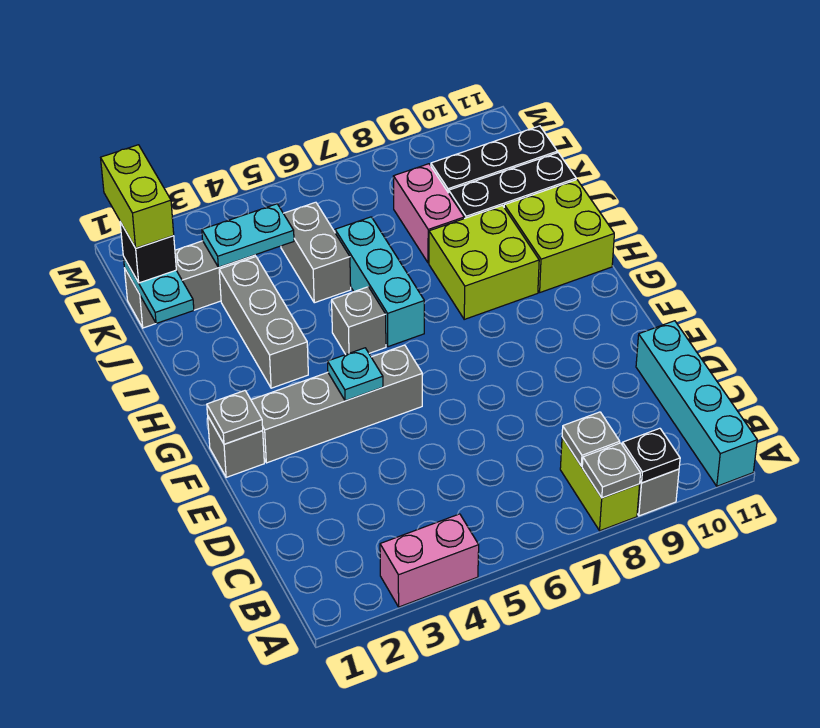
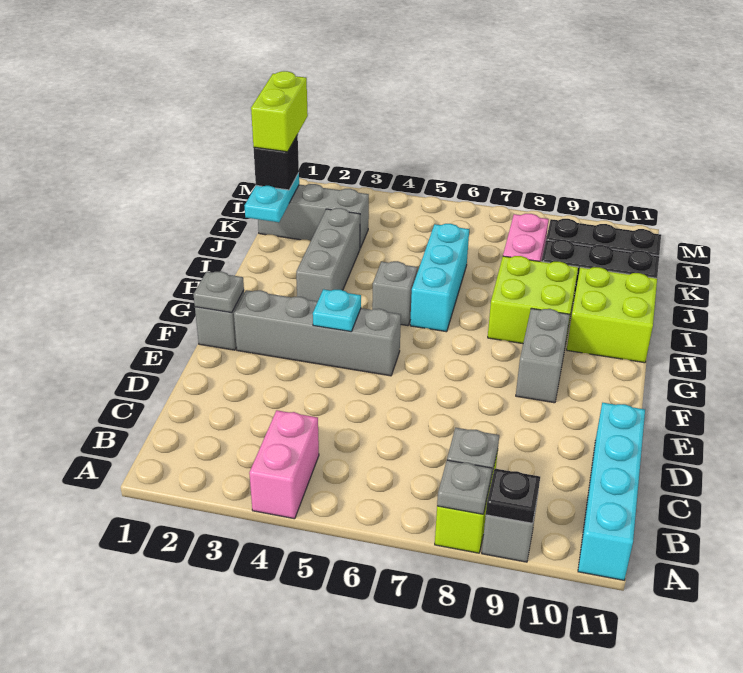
pink 1x2 brick [380,514,479,607] -> pink 1x2 brick turned to [249,410,319,519]
grey 1x2 brick [281,202,351,303] -> grey 1x2 brick moved to [516,308,570,403]
cyan 1x2 plate [202,204,294,267] -> none

